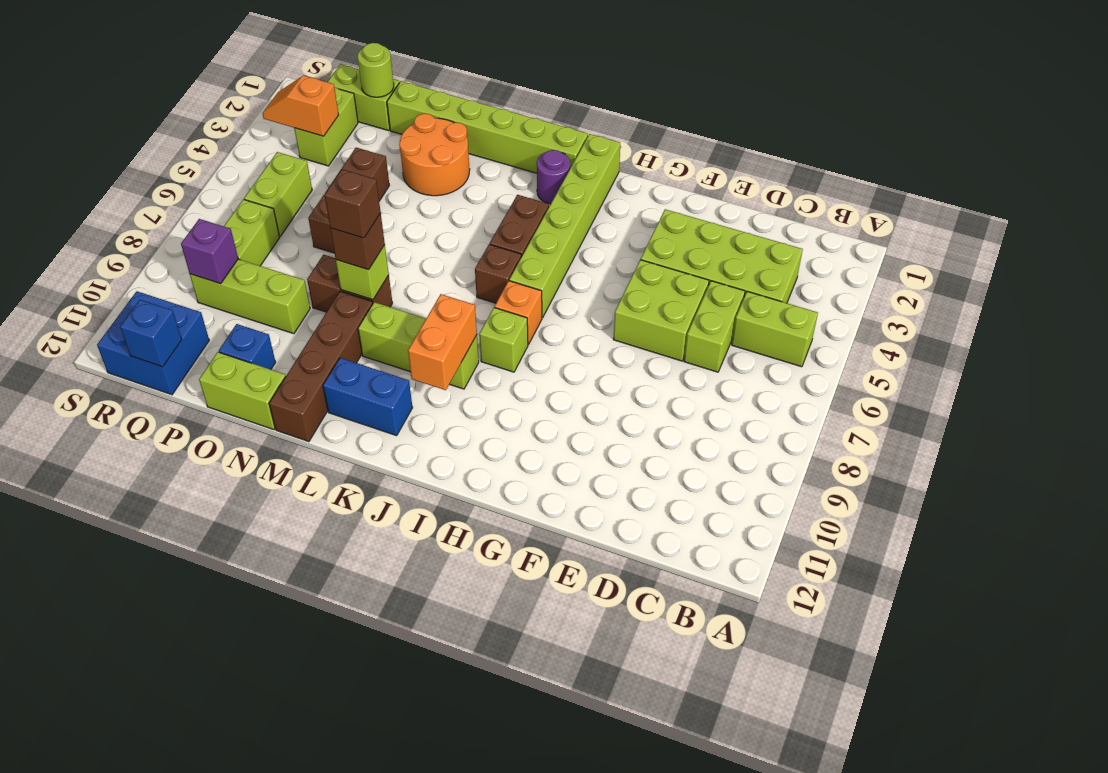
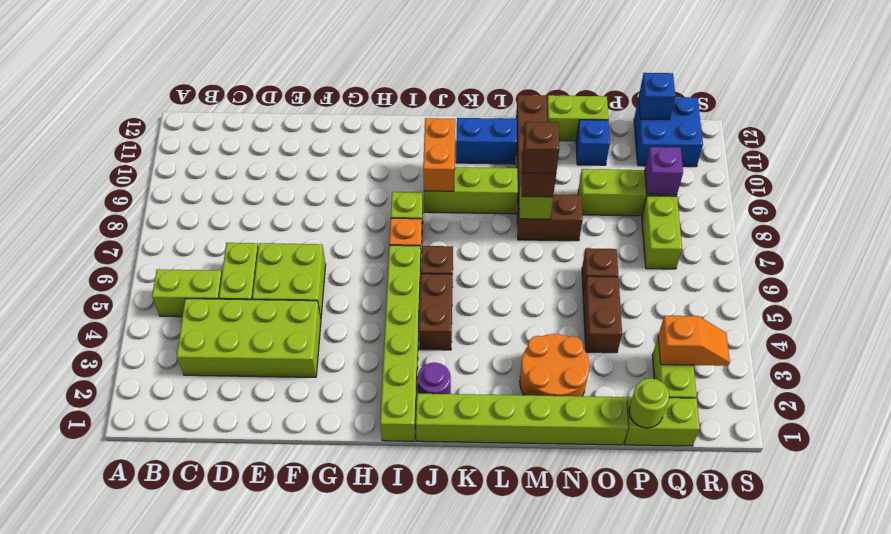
lime 1x2 brick [244,152,312,236] -> none

